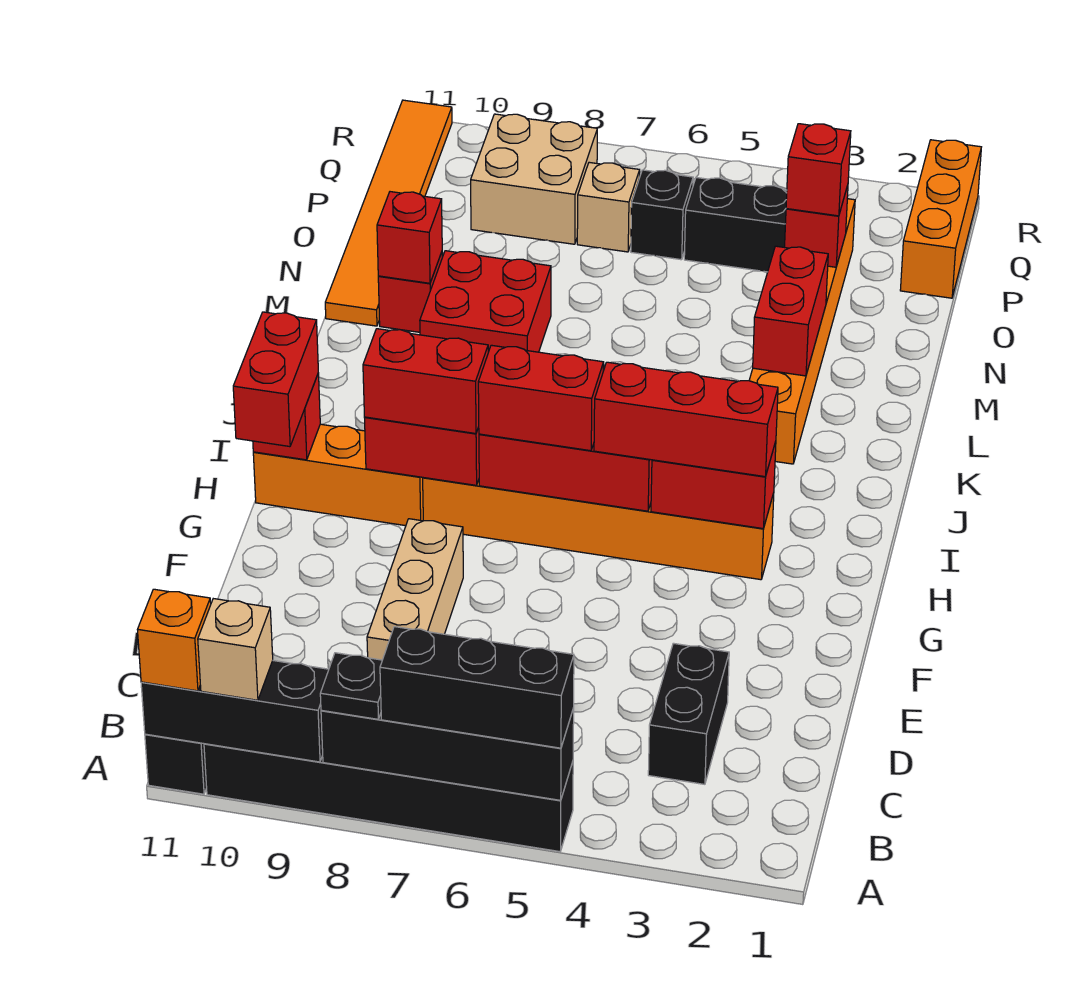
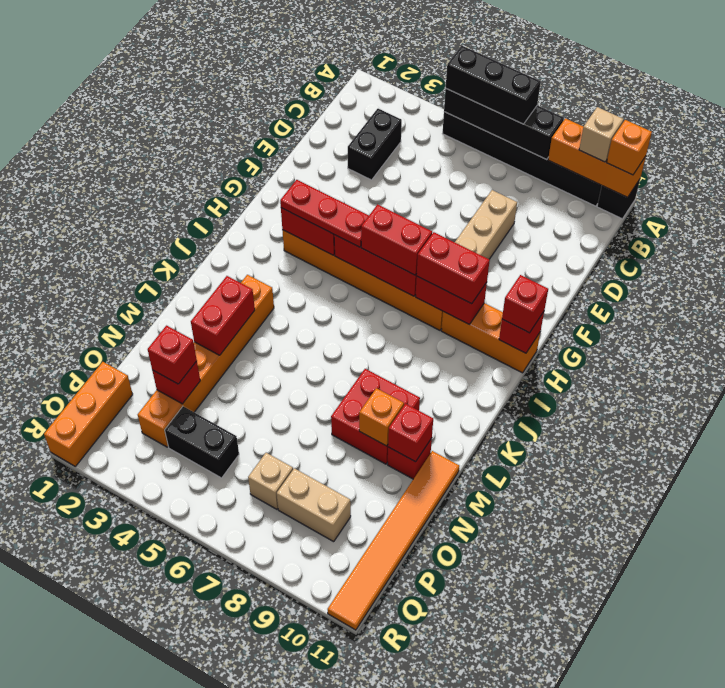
black 1x1 plate [320,653,382,719] -> none
black 1x3 brick [141,661,329,762] -> orange 1x3 brick [548,118,646,197]
red 1x2 brick [233,312,318,447] -> red 1x1 brick [502,275,548,333]
red 1x3 brick [594,362,778,477] -> red 1x3 plate [280,180,369,247]
none -> orange 1x1 brick [359,388,404,446]
black 1x1 brick [631,170,693,260] -> none
tan 2x2 brick [471,114,597,244] -> tan 1x2 brick [277,468,351,542]

